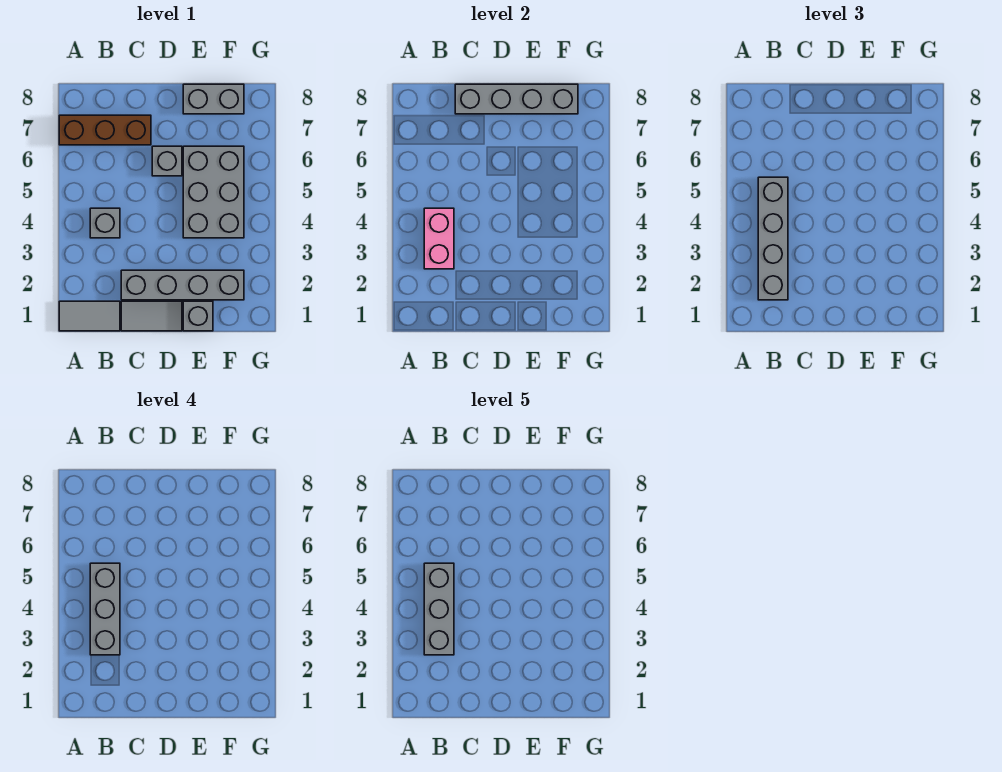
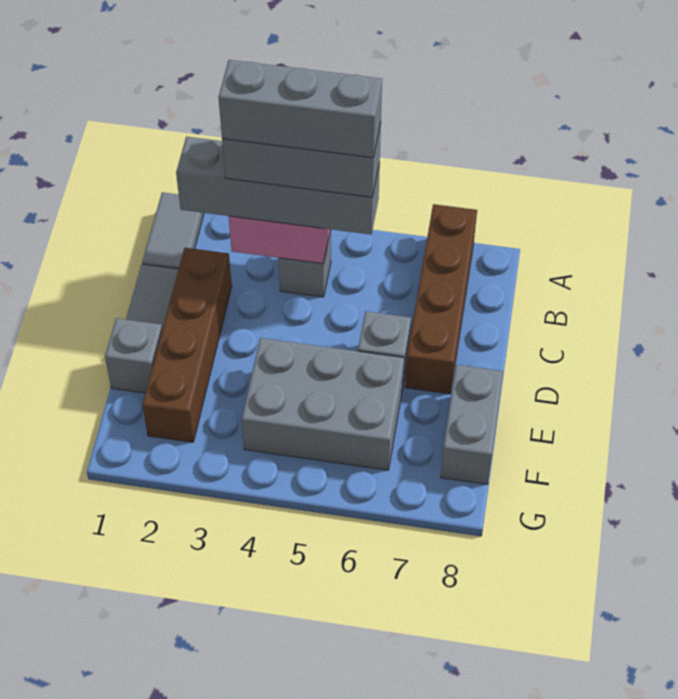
brown 1x3 brick [59,115,151,145] -> brown 1x4 brick [405,204,477,394]
grey 1x4 brick [121,270,244,300] -> brown 1x4 brick [142,248,232,442]
grey 1x4 brick [455,84,578,114] -> none

